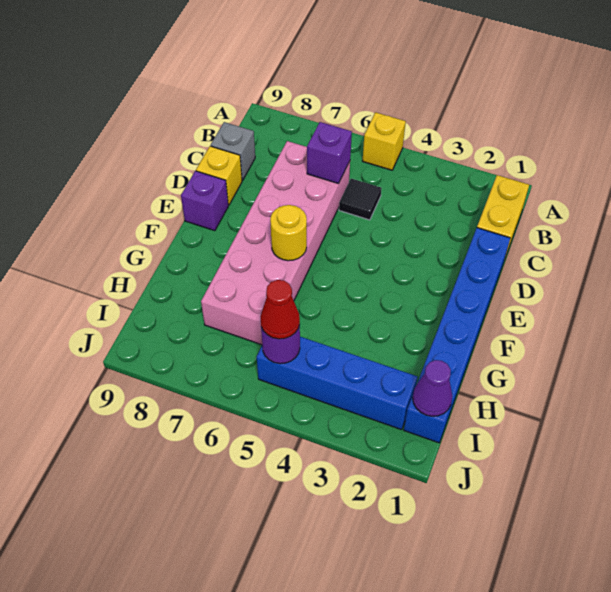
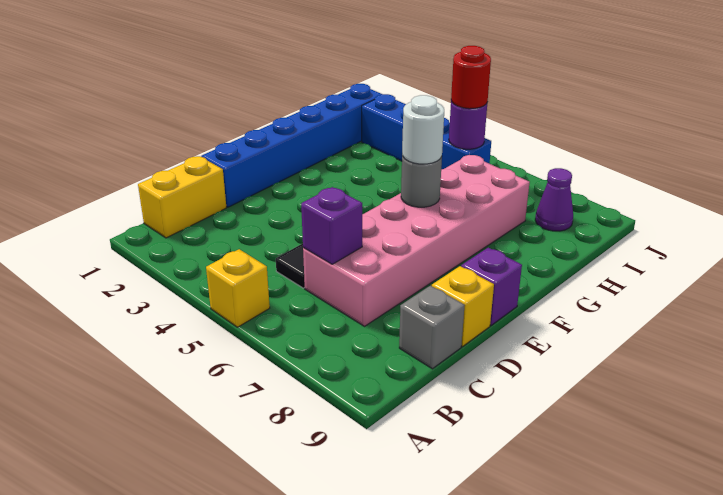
yellow 1x1 round brick [270,205,307,261] -> grey 1x1 round brick [401,156,442,207]
none -> white 1x1 round brick [402,95,444,164]
purple 1x1 cone [413,360,452,416] -> purple 1x1 cone moved to [535,168,573,231]
red 1x1 cone [261,280,300,339] -> red 1x1 round brick [451,46,491,109]

